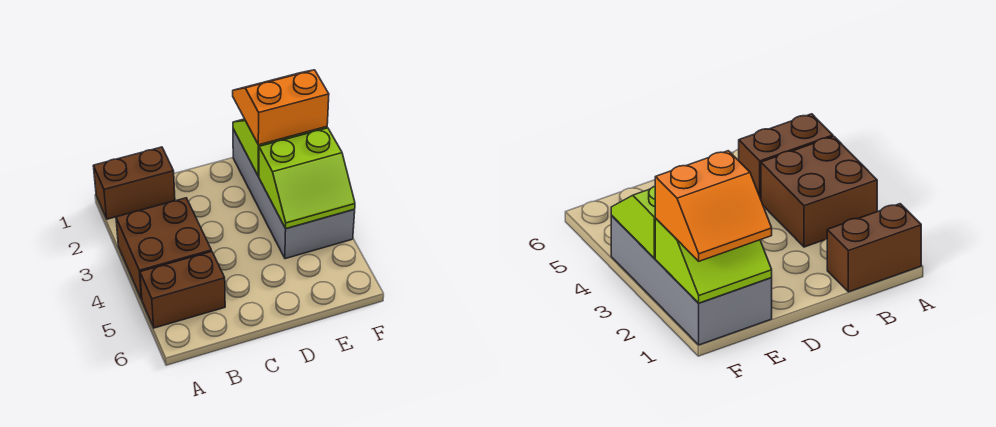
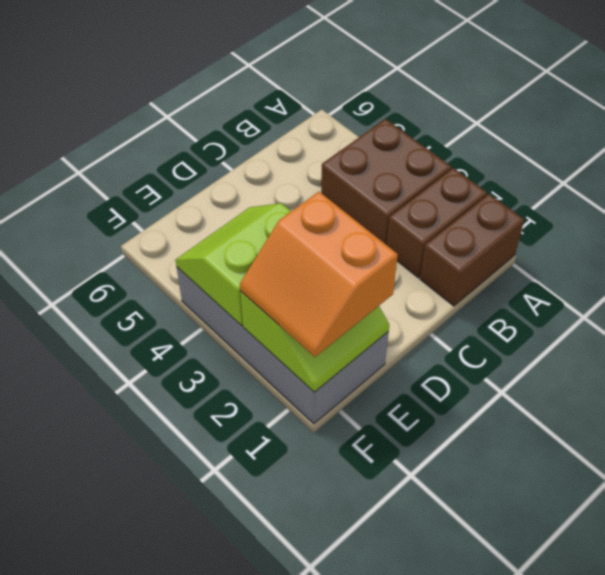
brown 1x2 brick [140,251,225,328] -> brown 1x2 brick moved to [387,168,487,278]
orange 2x2 slope [233,70,329,145] -> orange 2x2 slope turned to [240,192,398,357]

